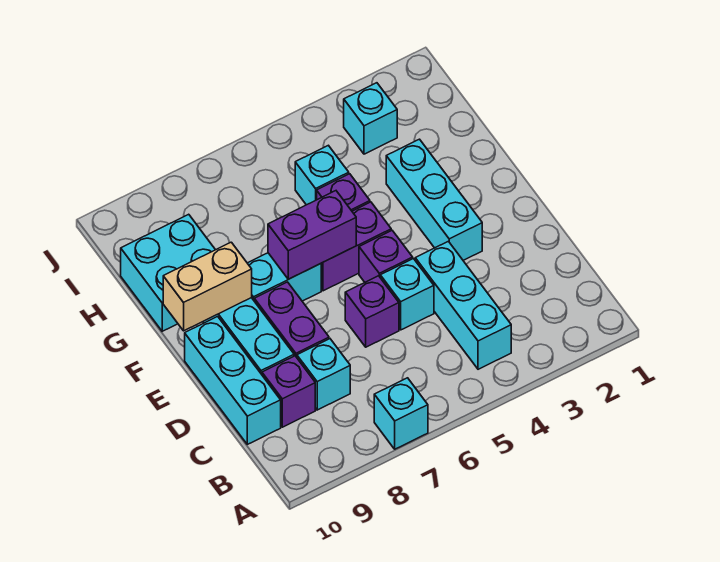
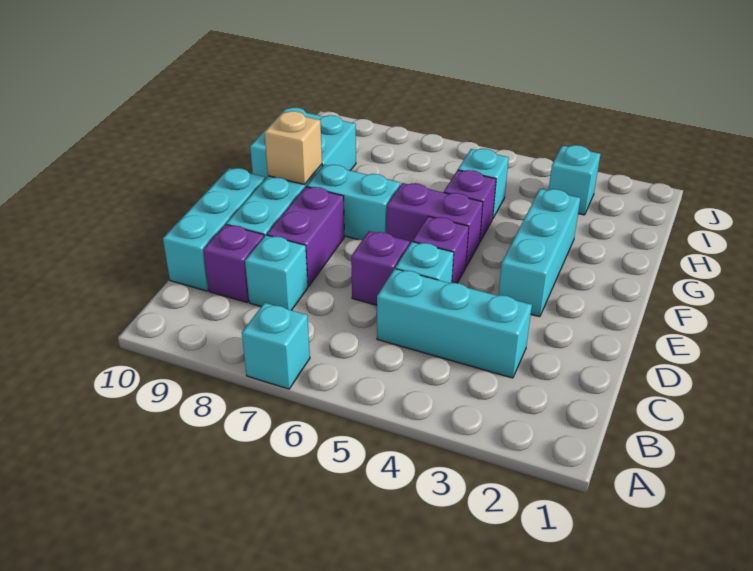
cyan 1x3 brick [415,241,511,369] -> cyan 1x3 brick turned to [377,269,532,378]
purple 1x2 brick [268,191,356,279] -> none
tan 1x2 brick [163,242,252,331] -> tan 1x1 brick [264,111,322,185]

